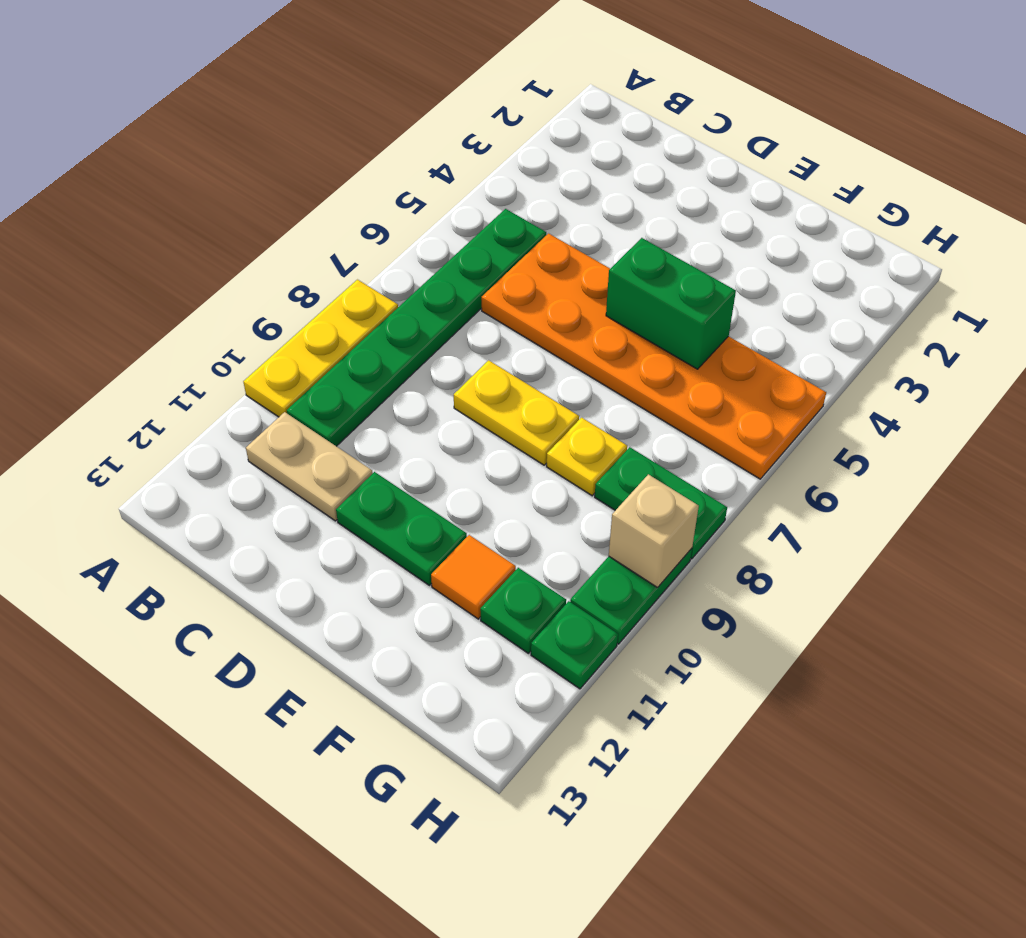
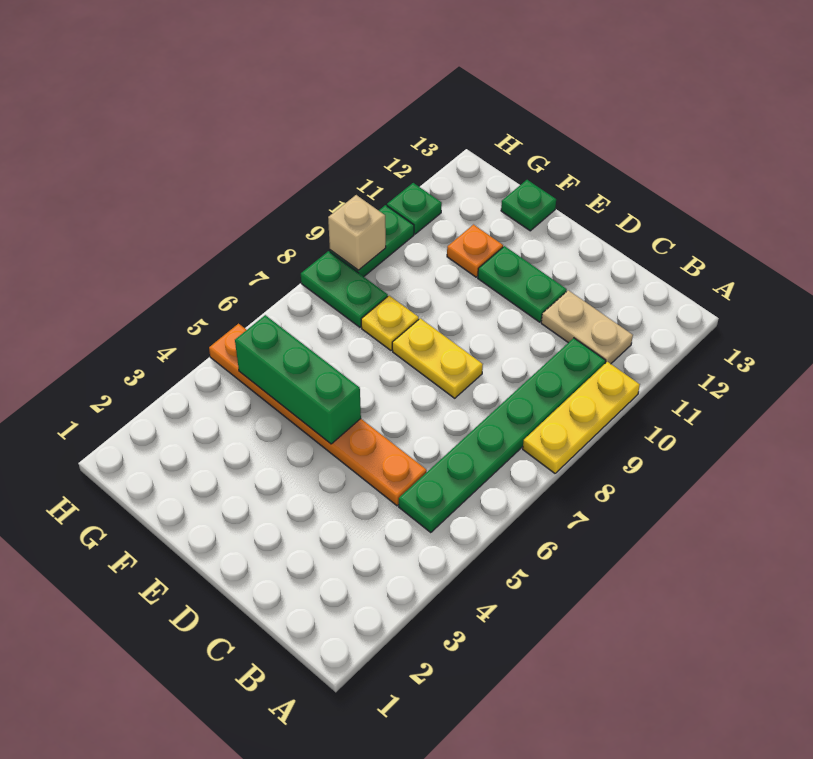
orange 2x6 plate [481,233,826,479] -> orange 1x6 plate [209,324,427,506]
green 1x2 brick [606,238,736,369] -> green 1x3 brick [235,315,361,444]
orange 1x1 tile [431,535,516,619] -> orange 1x1 plate [447,225,503,277]
green 1x1 plate [480,568,566,653] -> green 1x1 plate moved to [501,180,556,231]

